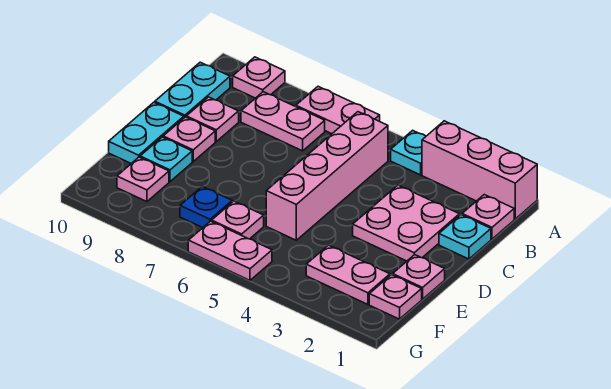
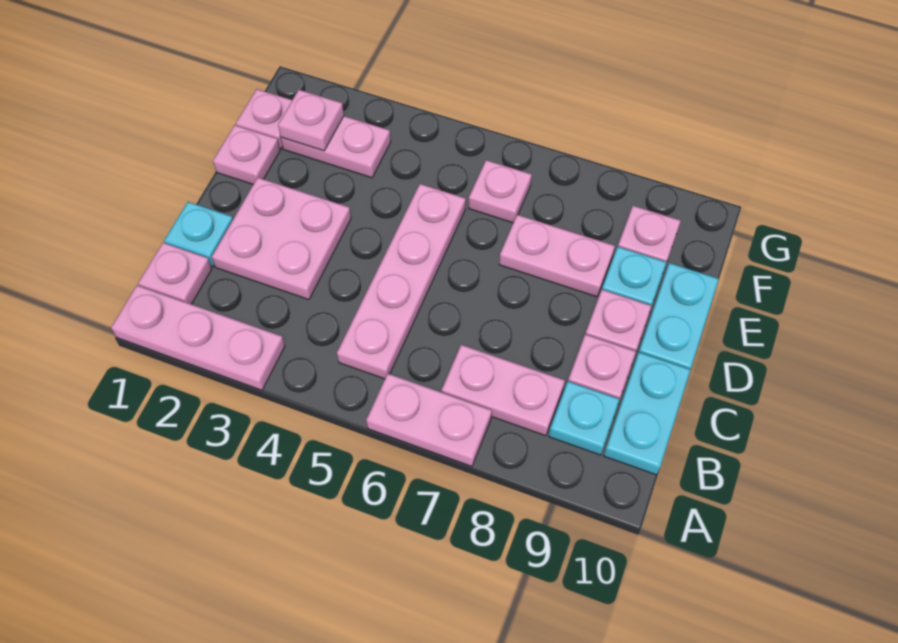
pink 1x3 brick [422,121,537,219] -> pink 1x3 plate [111,285,285,390]
cyan 1x1 plate [391,130,426,175] -> cyan 1x1 plate moved to [549,381,620,455]
pink 1x1 plate [233,57,285,98] -> pink 1x1 plate moved to [278,90,344,151]
pink 1x4 brick [266,112,388,240] -> pink 1x4 plate [337,184,466,379]
blue 1x1 plate [180,187,232,228] -> none
pink 1x2 plate [188,221,272,280] -> pink 1x2 plate moved to [499,215,615,297]

